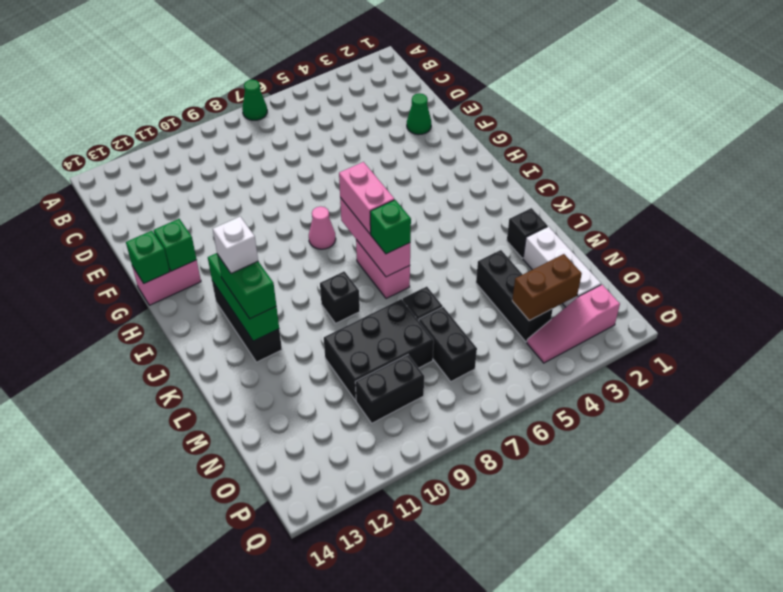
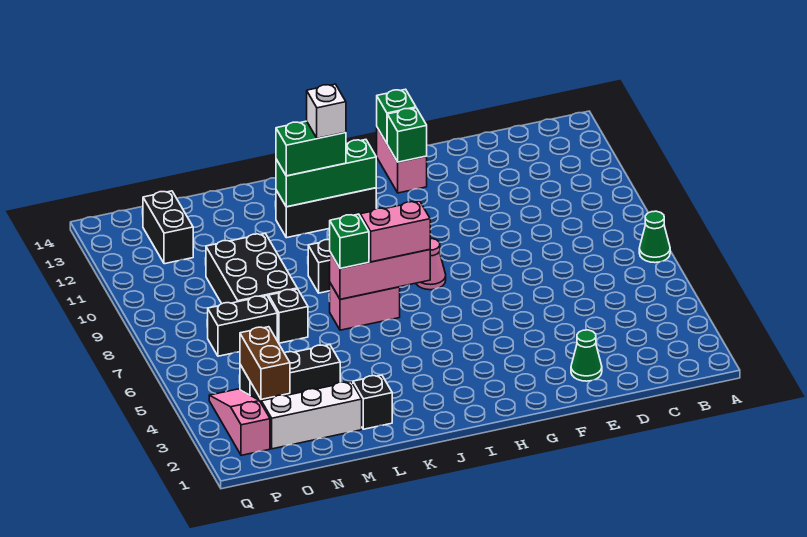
black 1x2 brick [355,355,424,423] -> black 1x2 brick moved to [143,191,193,264]

